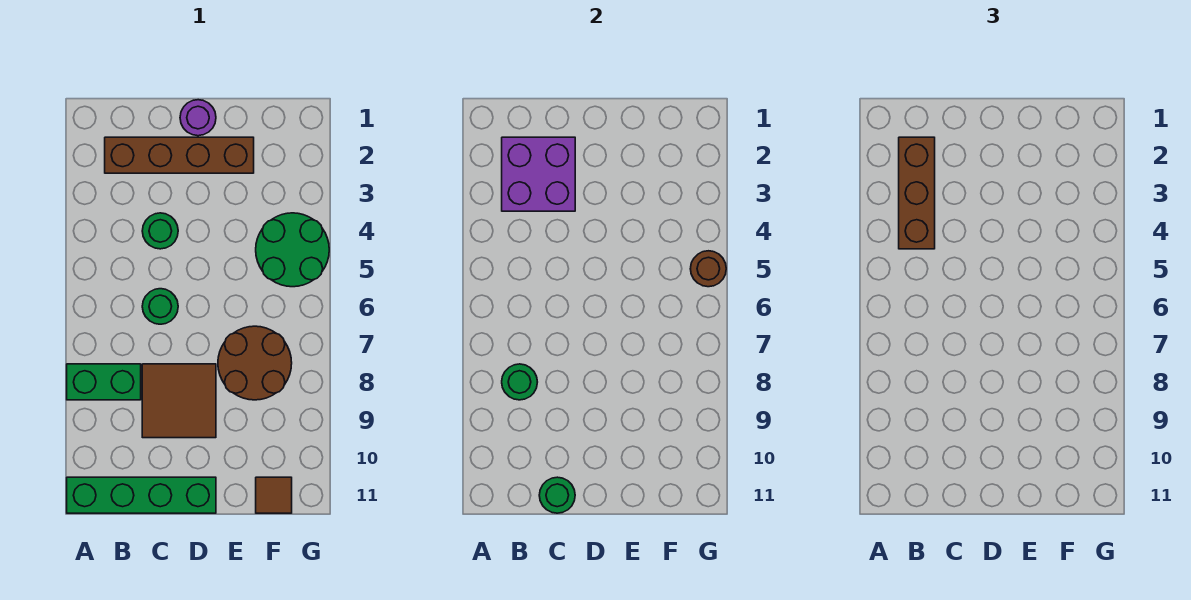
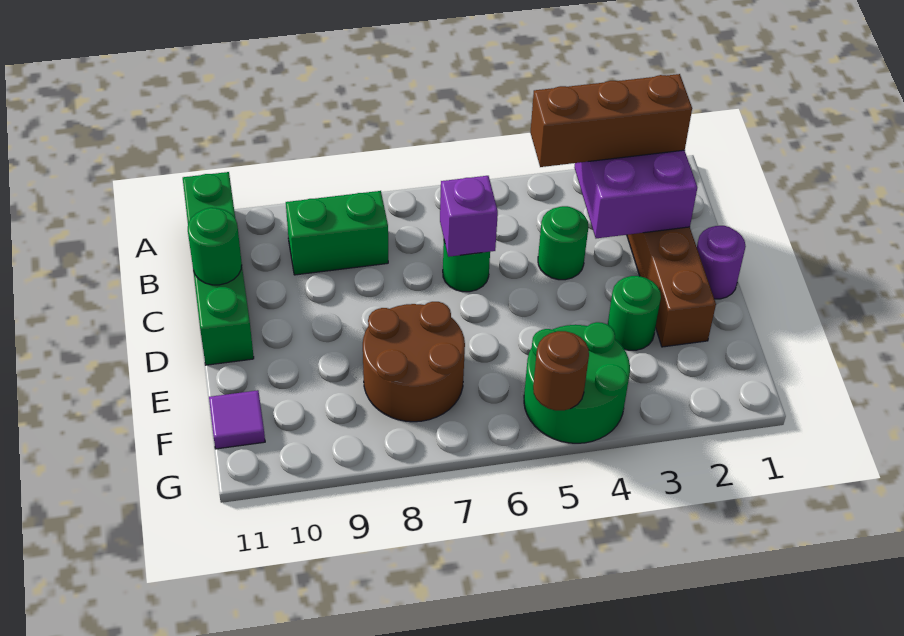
green 1x2 brick [67,364,141,400] -> green 1x2 brick turned to [286,191,388,275]
green 1x1 round brick [502,364,537,400] -> green 1x1 round brick moved to [608,276,661,350]
none -> purple 1x1 brick [440,176,498,257]
brown 2x2 tile [142,364,216,438] -> none
brown 1x1 tile [256,477,292,513] -> purple 1x1 tile [209,390,265,449]

